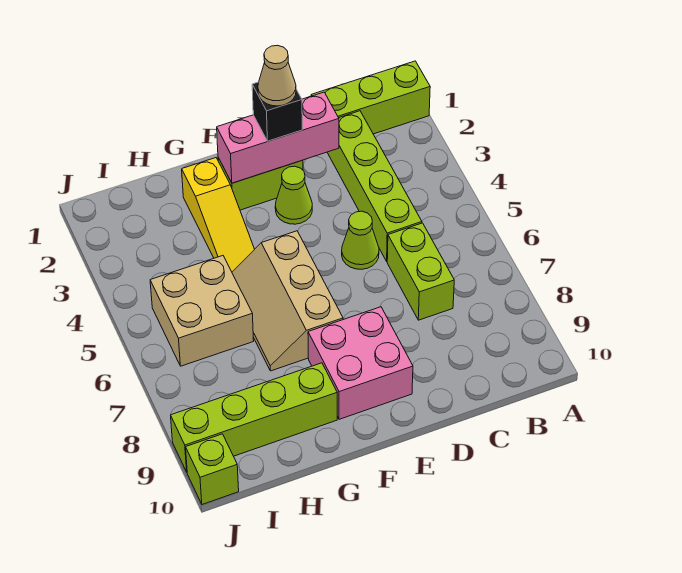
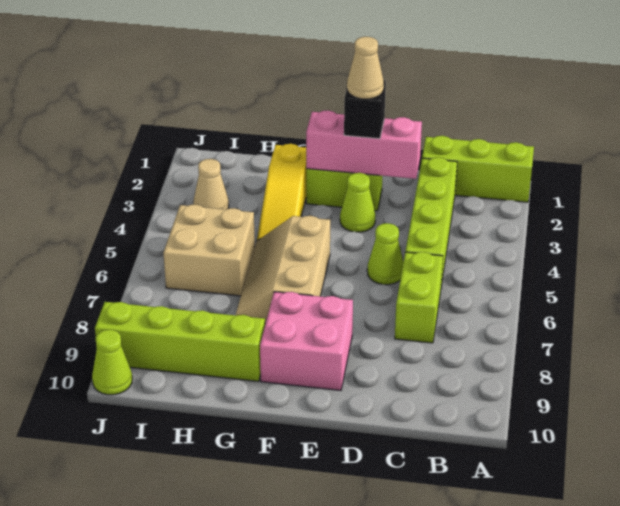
none -> tan 1x1 cone [193,159,229,209]
lime 1x1 brick [186,434,239,504] -> lime 1x1 cone [92,330,132,395]

